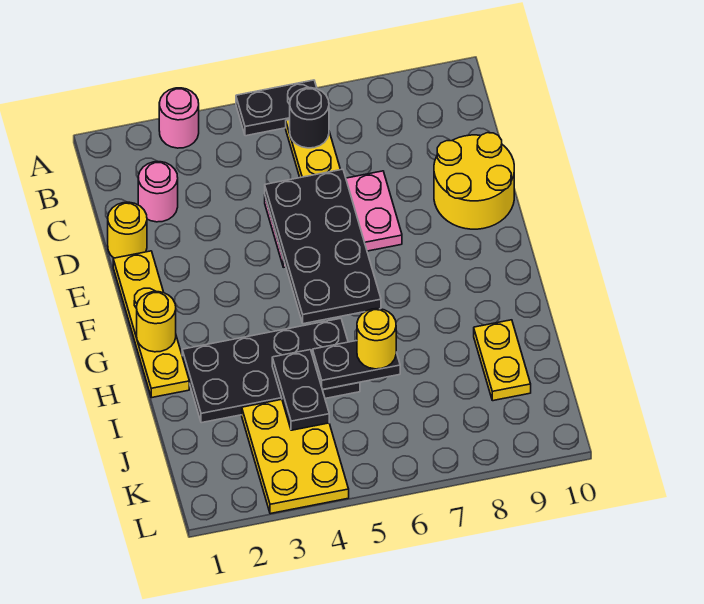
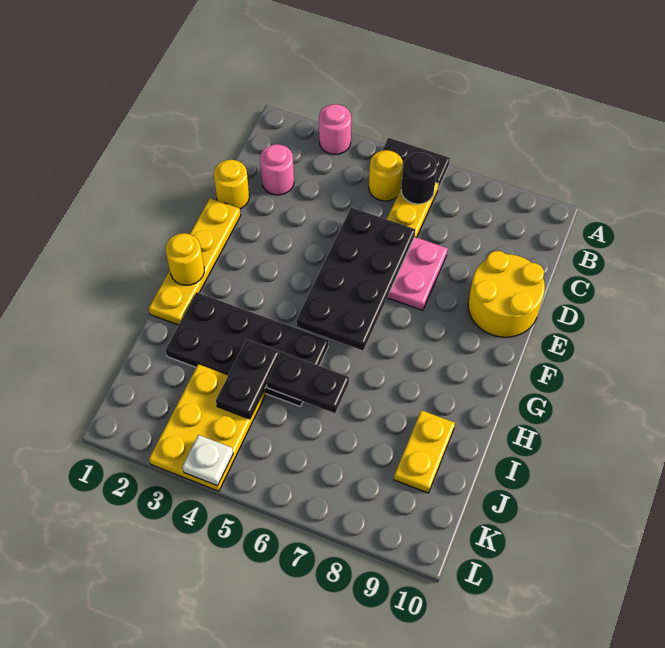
yellow 1x1 round brick [357,309,396,369] -> yellow 1x1 round brick moved to [369,150,403,201]
none -> white 1x1 plate [182,435,233,486]

